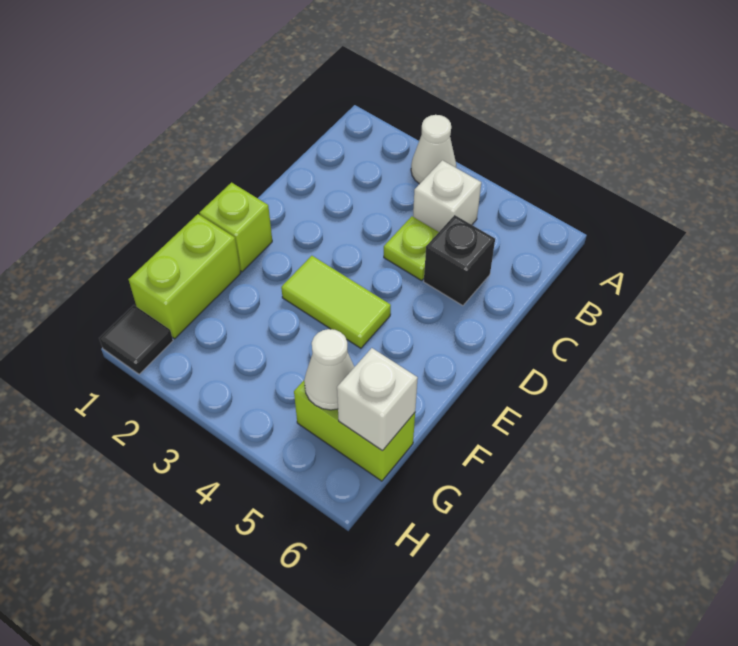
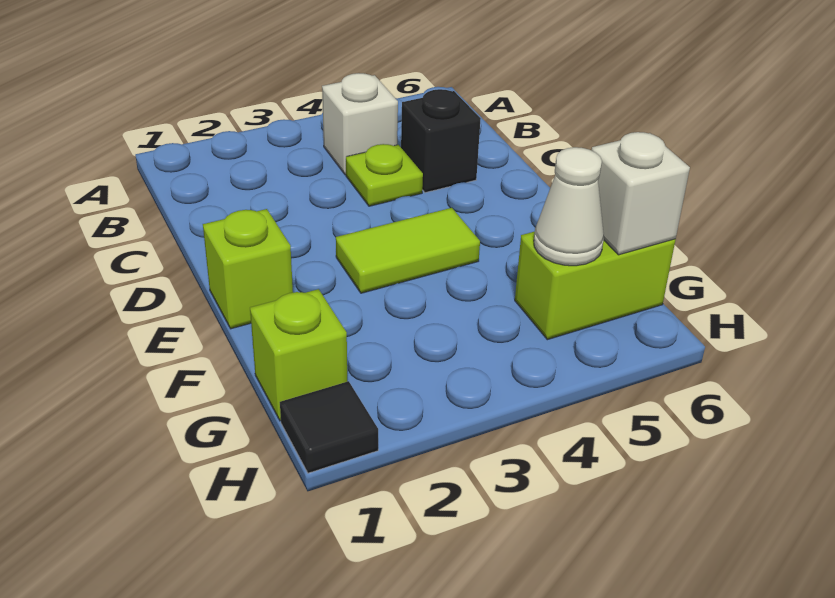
white 1x1 cone [411,115,456,184] -> none
lime 1x2 brick [129,214,241,339] -> lime 1x1 brick [250,289,347,421]

